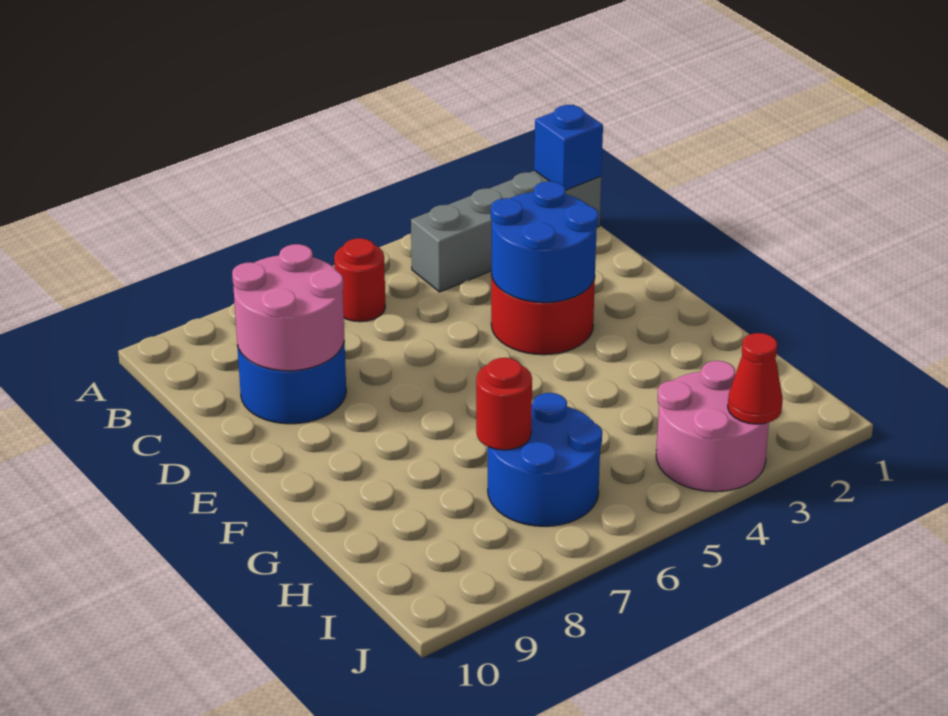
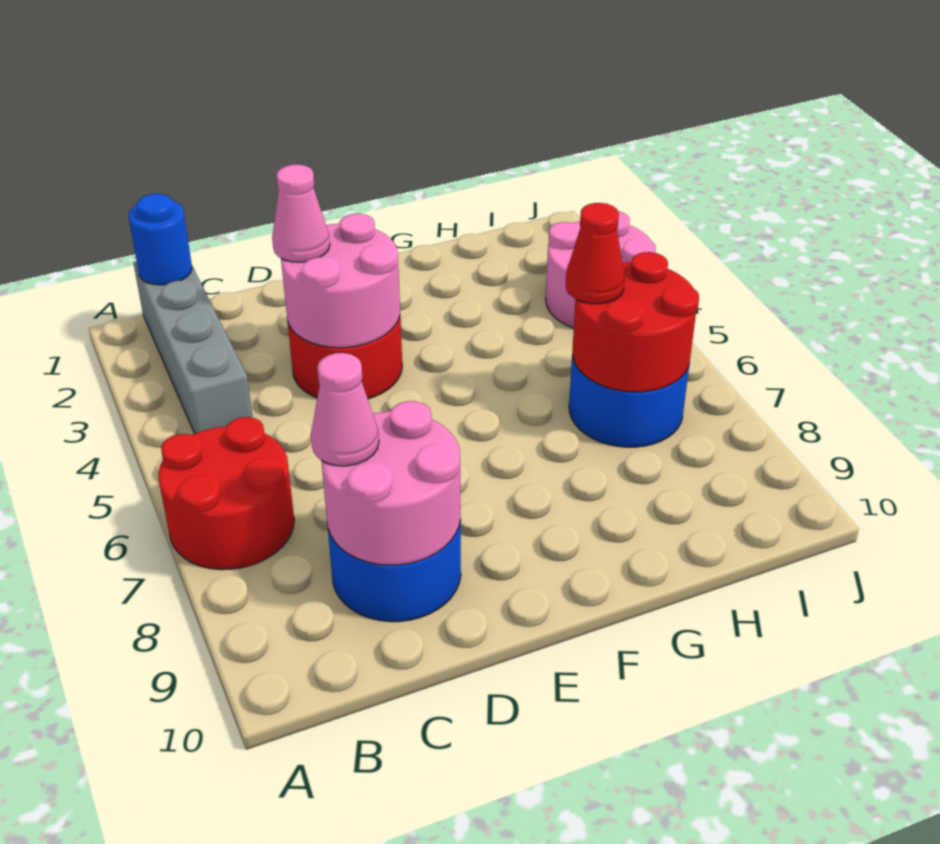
blue 1x1 brick [534,105,603,190] -> blue 1x1 round brick [128,194,192,285]
red 1x1 round brick [334,238,385,322] -> red 2x2 round brick [159,417,294,570]
none -> pink 1x1 cone [311,353,379,466]
blue 2x2 round brick [491,181,598,303] -> pink 2x2 round brick [281,214,400,348]
none -> pink 1x1 cone [272,165,330,262]
red 1x1 round brick [476,358,532,450] -> red 2x2 round brick [572,252,699,392]
red 1x1 cone [728,333,783,424] -> red 1x1 cone moved to [566,203,625,304]

